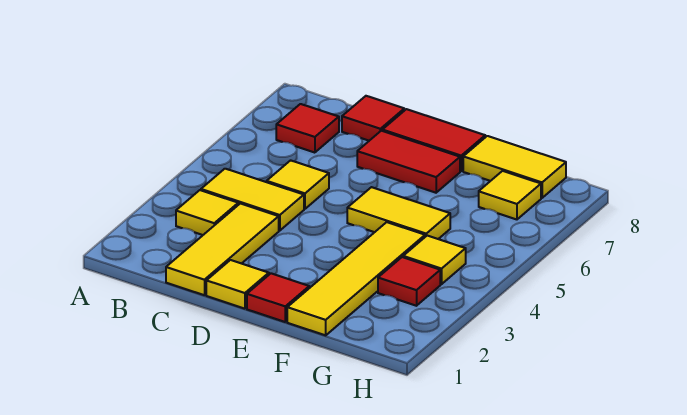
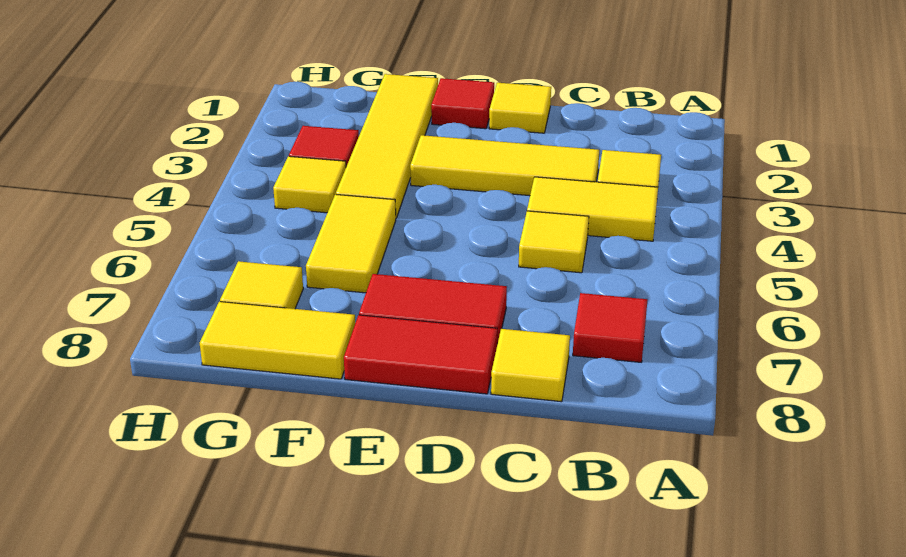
yellow 1x3 tile [166,203,279,295] -> yellow 1x3 tile turned to [410,135,599,196]
red 1x1 tile [342,96,404,141] -> yellow 1x1 tile [491,329,570,402]
yellow 1x2 tile [347,187,450,239] -> yellow 1x2 tile turned to [306,194,396,293]

